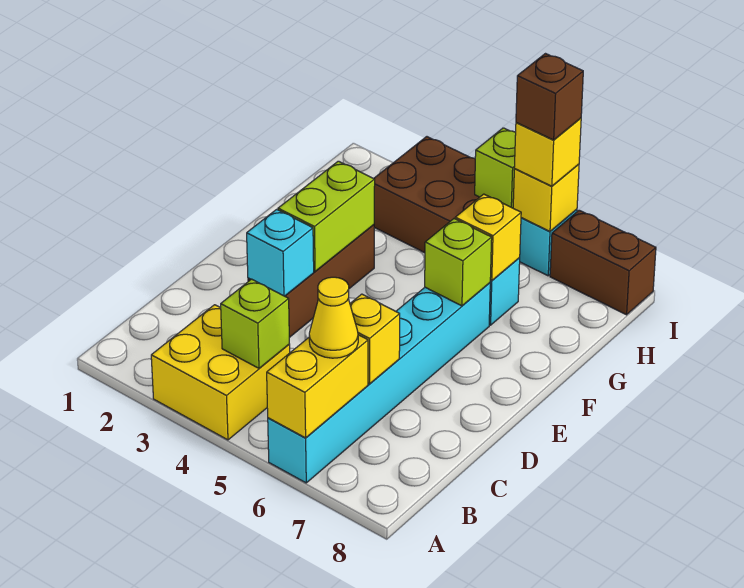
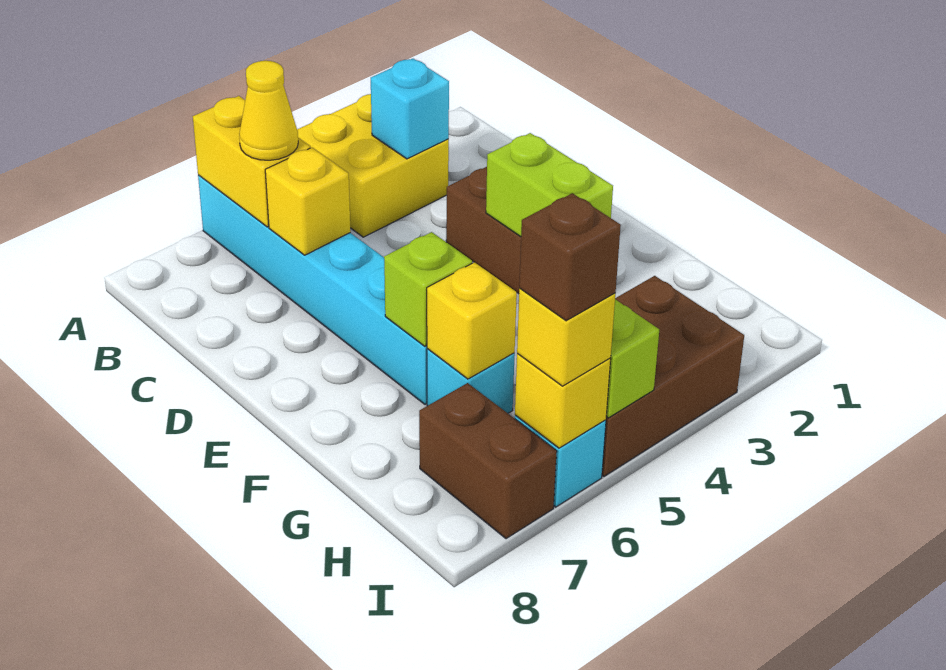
lime 1x1 brick [221,279,289,368] -> none
cyan 1x1 brick [247,209,314,296] -> cyan 1x1 brick moved to [371,59,449,159]
brown 1x2 brick [550,210,656,315] -> brown 1x2 brick turned to [419,383,557,539]

